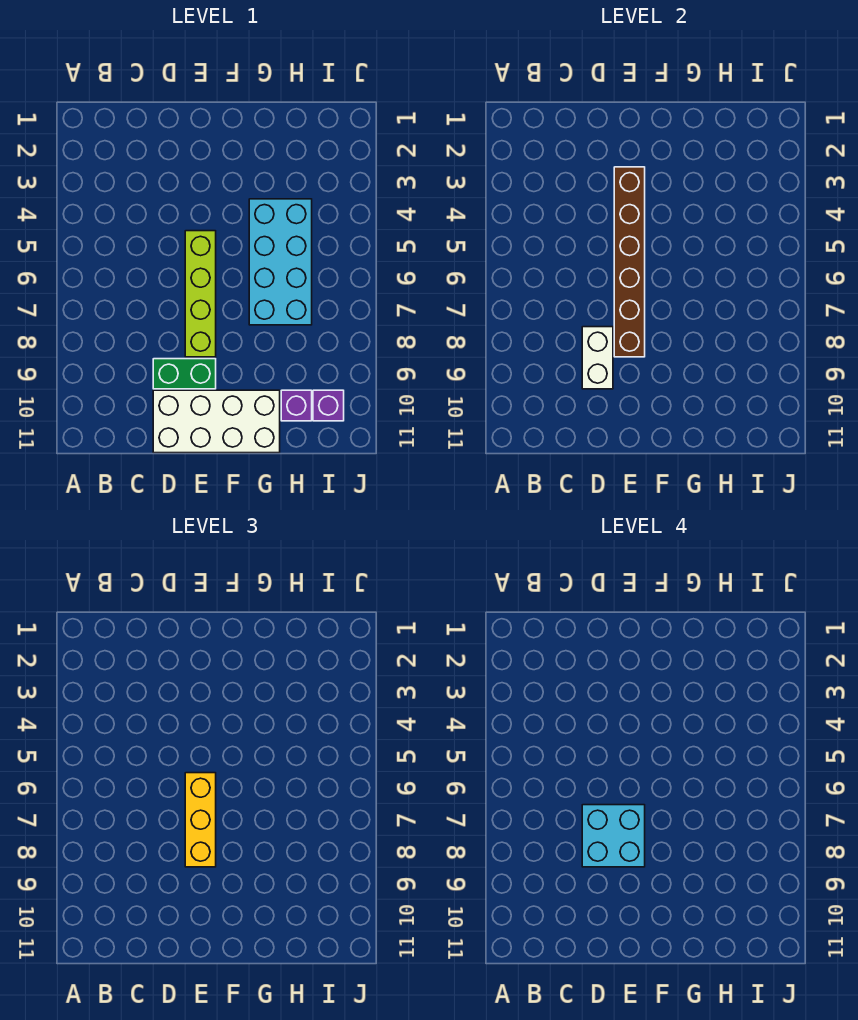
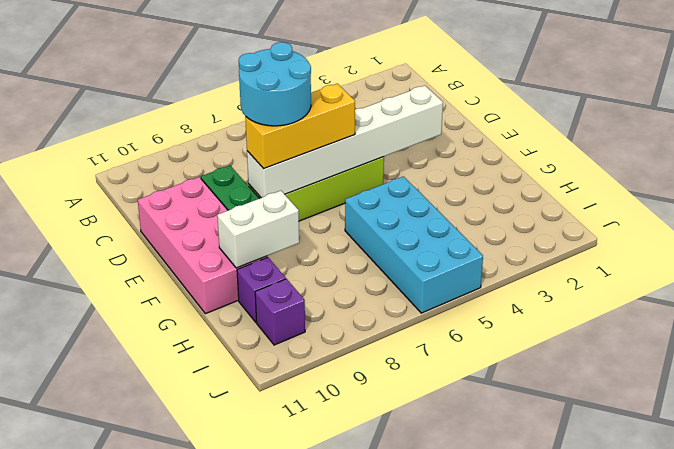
cyan 2x2 brick [582,805,645,867] -> cyan 2x2 round brick [239,42,311,126]
white 1x2 brick [582,327,613,389] -> white 1x2 brick moved to [217,191,299,268]
white 2x4 brick [153,390,280,453] -> pink 2x4 brick [138,177,267,314]
brown 1x6 brick [614,167,645,357] -> white 1x6 brick [247,85,443,198]
cyan 2x4 brick [249,199,312,325] -> cyan 2x4 brick turned to [345,177,483,313]

